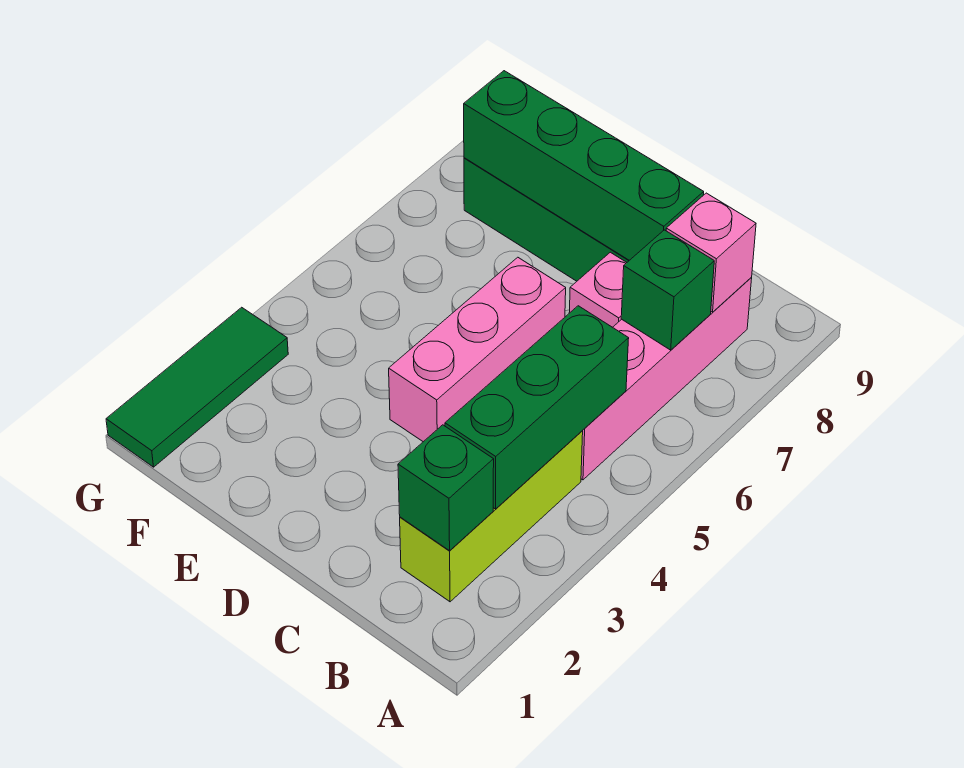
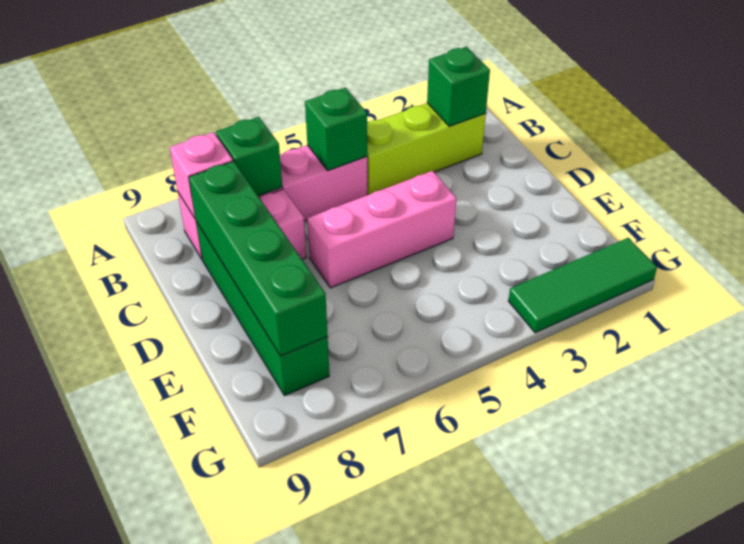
green 1x3 brick [445,306,629,509] -> green 1x1 brick [305,88,367,170]

